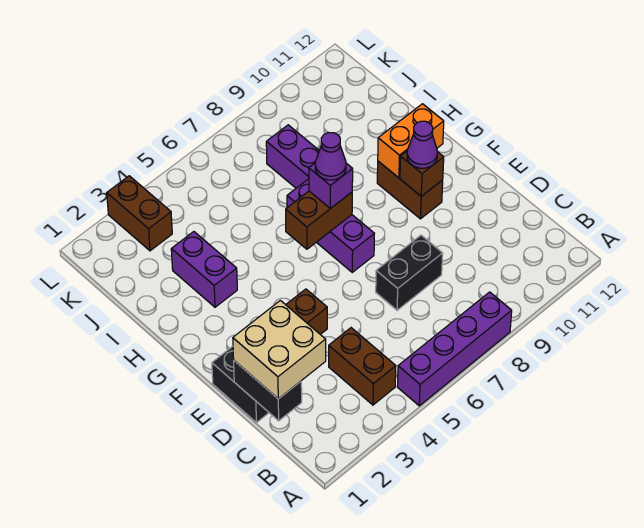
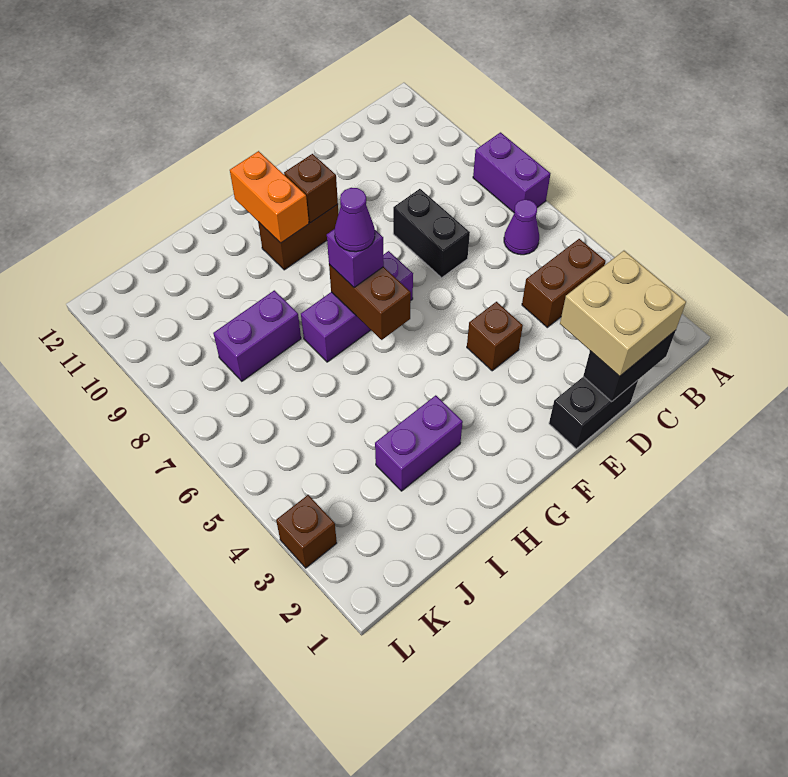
purple 1x4 brick [397,292,512,406] -> purple 1x2 brick [473,132,550,212]
purple 1x1 cone [407,121,437,168] -> purple 1x1 cone moved to [504,200,539,255]
brown 1x2 brick [107,176,172,251] -> brown 1x1 brick [276,495,337,568]

